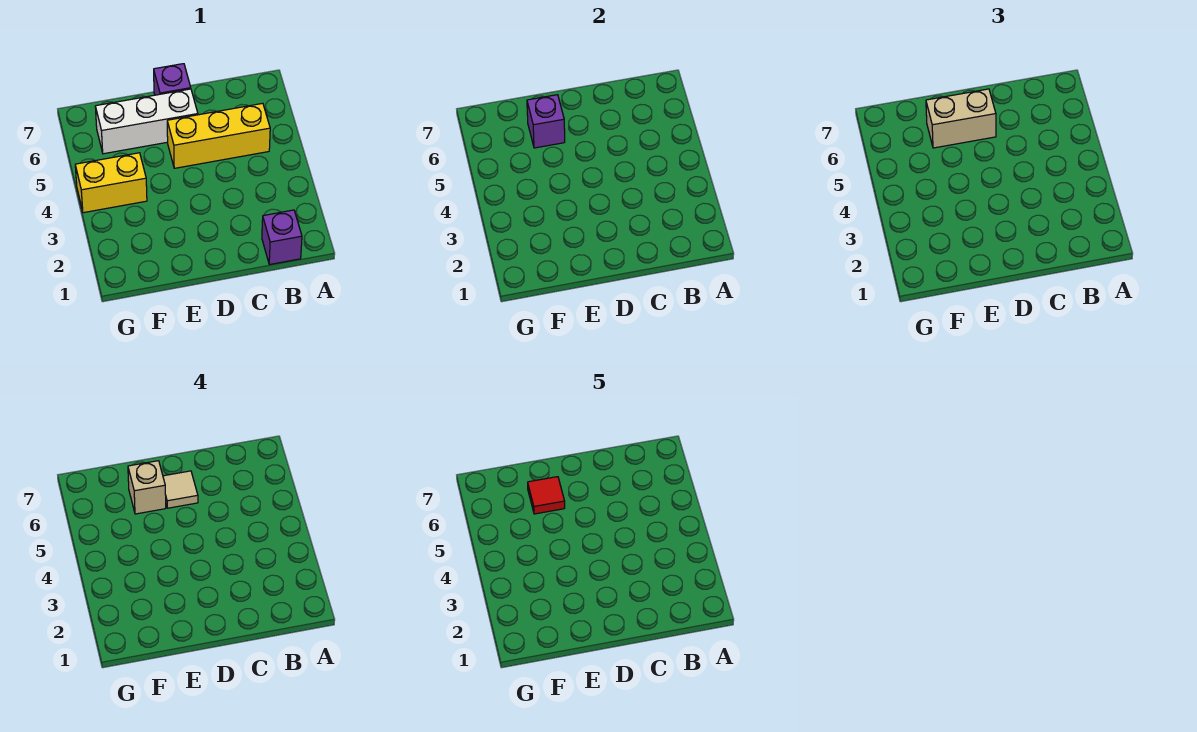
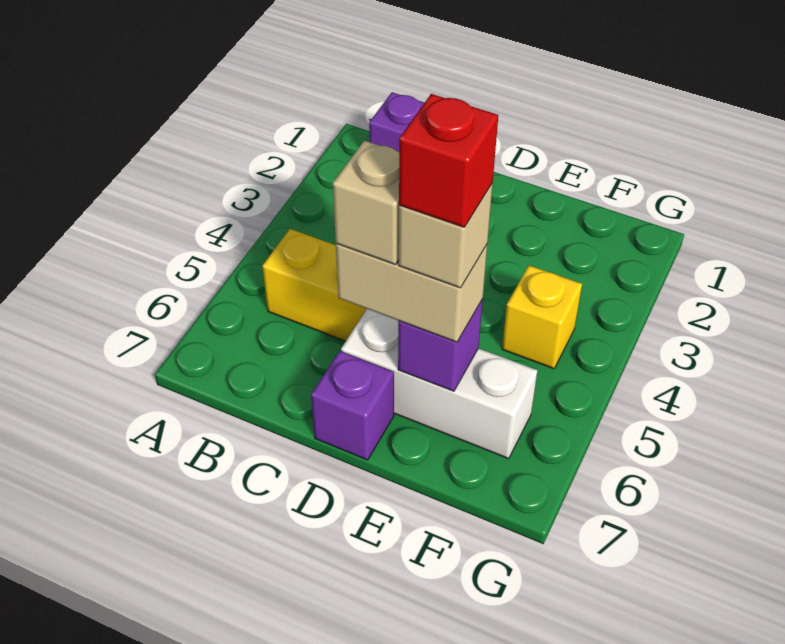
tan 1x1 tile [163,471,198,508] -> tan 1x1 brick [333,141,399,265]
red 1x1 tile [528,477,565,514] -> red 1x1 brick [399,94,498,227]
yellow 1x2 brick [75,153,147,213] -> yellow 1x1 brick [502,265,582,369]

